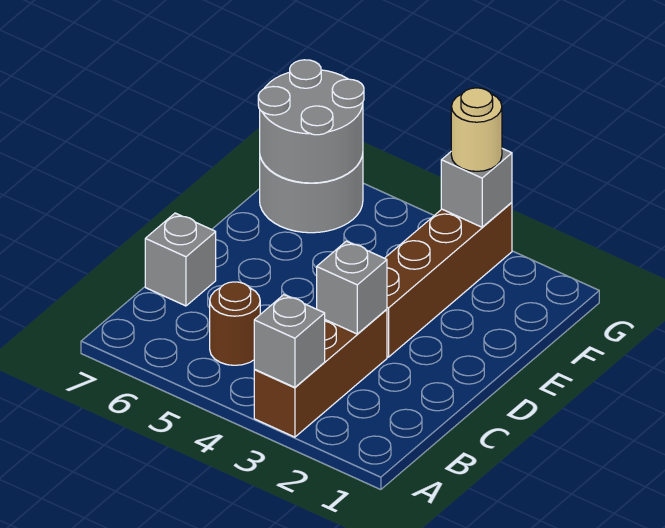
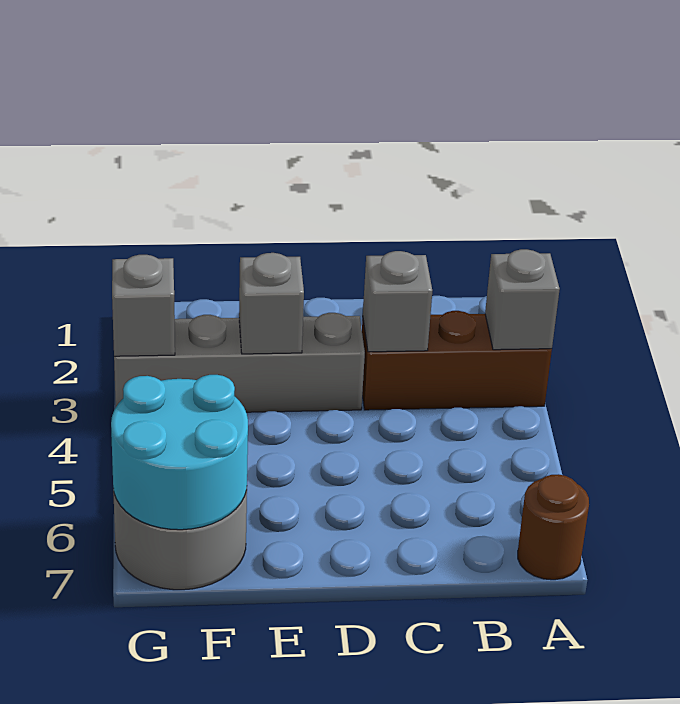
brown 1x1 round brick [210,282,260,365] -> brown 1x1 round brick moved to [518,474,589,580]
grey 1x1 brick [145,213,216,306] -> grey 1x1 brick moved to [239,253,304,354]
brown 1x4 brick [385,202,512,357] -> grey 1x4 brick [114,313,365,412]
grey 2x2 round brick [258,60,364,183] -> cyan 2x2 round brick [111,375,248,530]
tan 1x1 round brick [451,88,502,171] -> none

